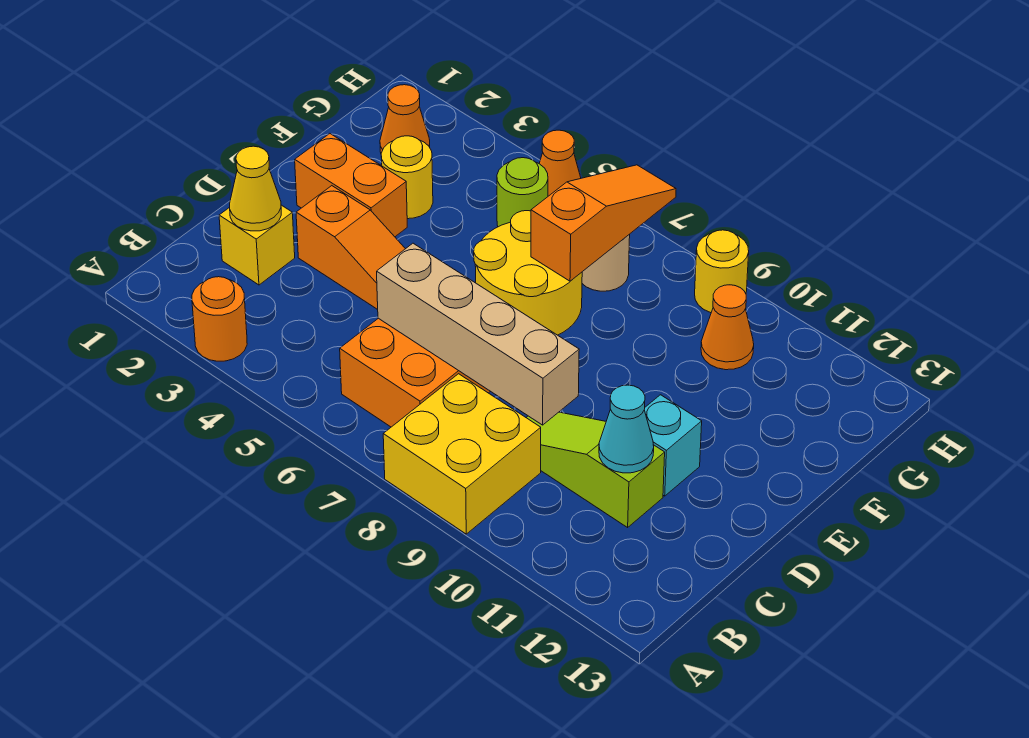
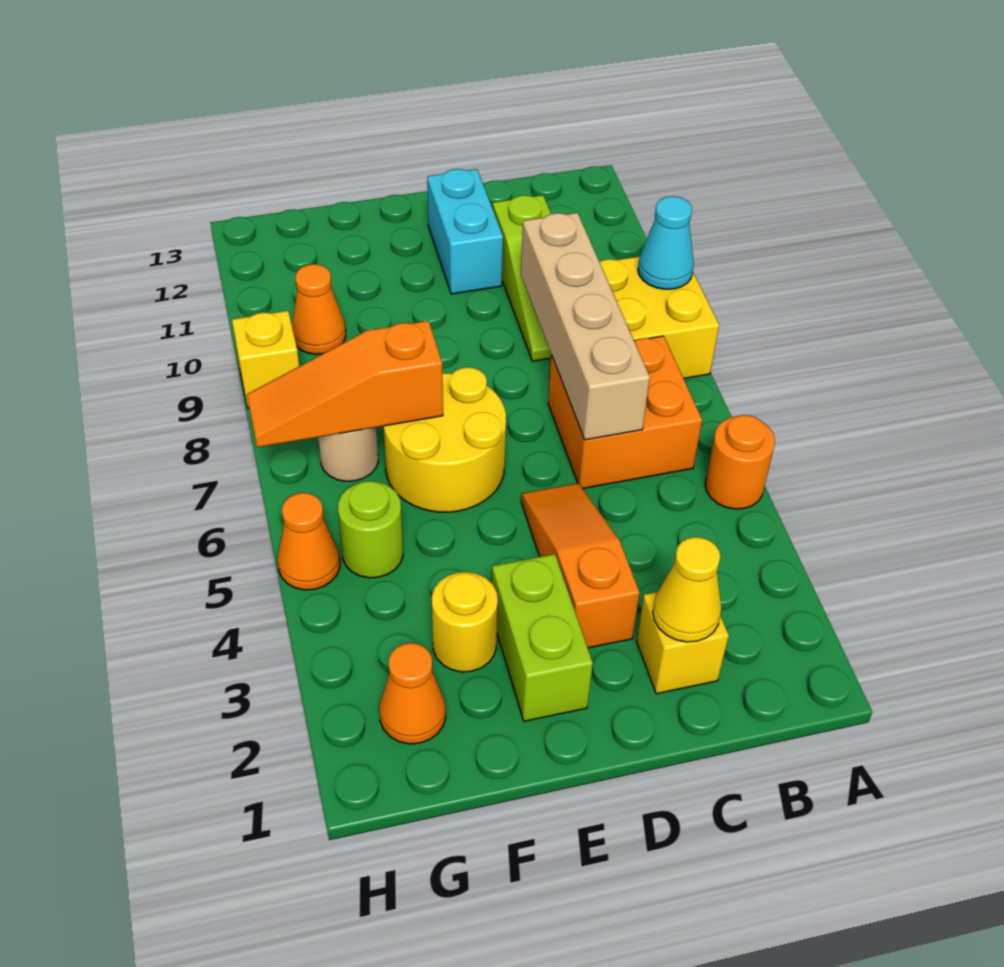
orange 1x1 round brick [192,277,247,361] -> orange 1x1 round brick moved to [705,415,775,509]
cyan 1x1 cone [599,385,654,473] -> cyan 1x1 cone moved to [638,196,694,289]
cyan 1x1 brick [644,395,702,496] -> cyan 1x2 brick [427,169,503,294]
orange 1x2 brick [295,134,407,237] -> lime 1x2 brick [492,554,593,721]
yellow 1x1 round brick [695,230,749,313] -> yellow 1x1 brick [232,311,299,408]

